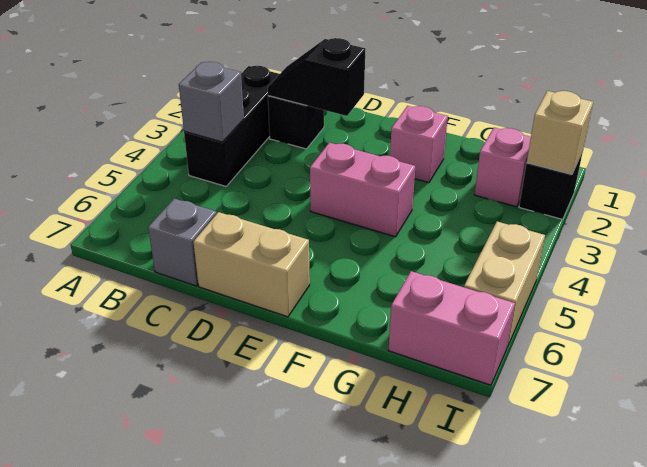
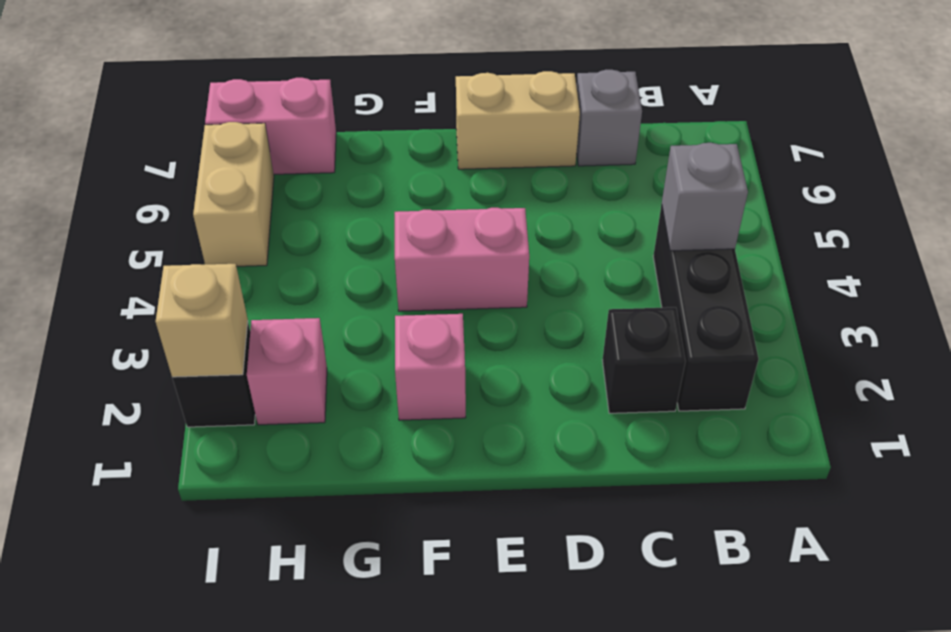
black 1x2 slope [268,38,365,116] -> none

